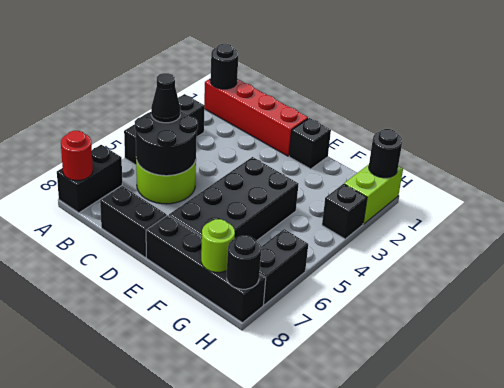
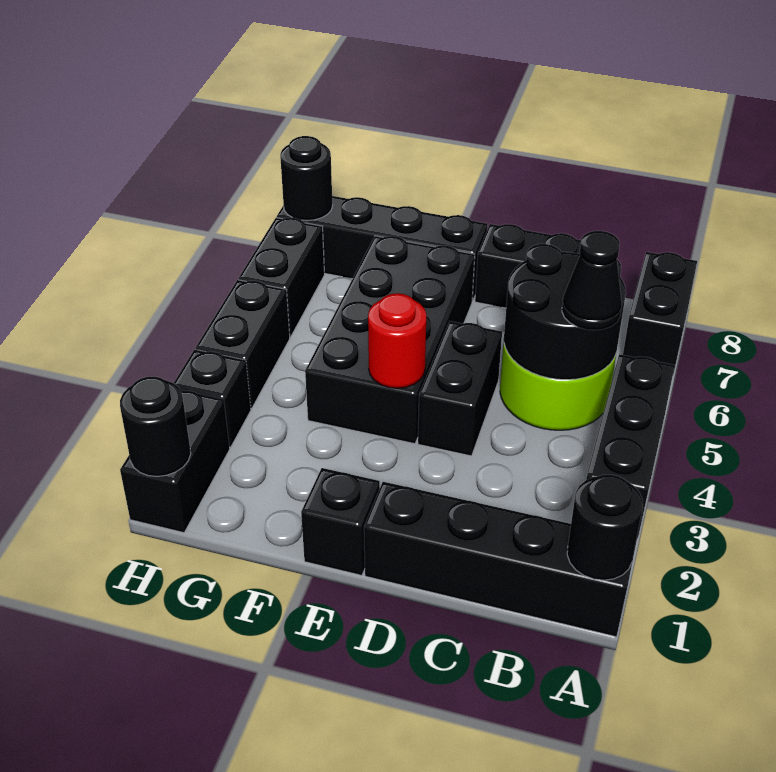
red 1x4 brick [204,79,308,156] -> black 1x4 brick [364,482,637,637]
red 1x1 round brick [61,131,93,180] -> red 1x1 round brick moved to [368,293,426,388]
none -> black 1x2 brick [418,321,502,456]
lime 1x1 round brick [201,219,235,272] -> none
lime 1x2 brick [344,165,403,224] -> black 1x2 brick [120,390,230,533]
none -> black 1x2 brick [195,280,290,408]

